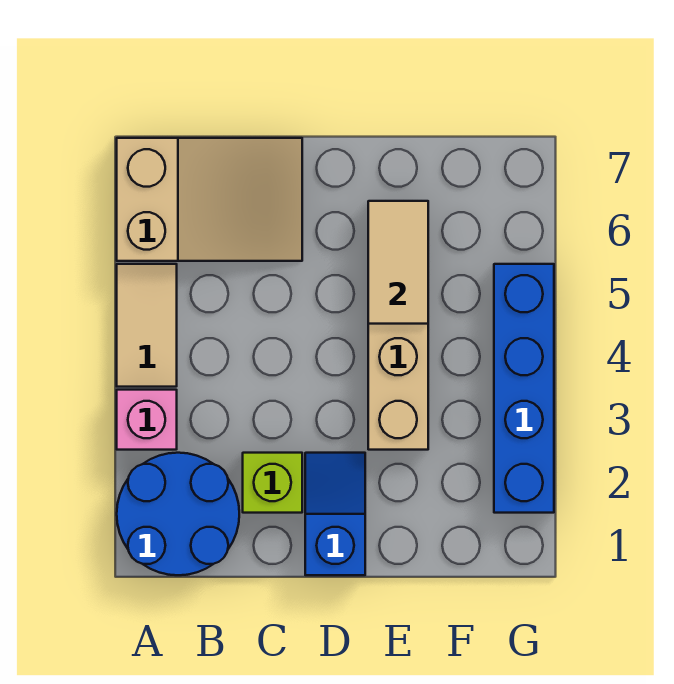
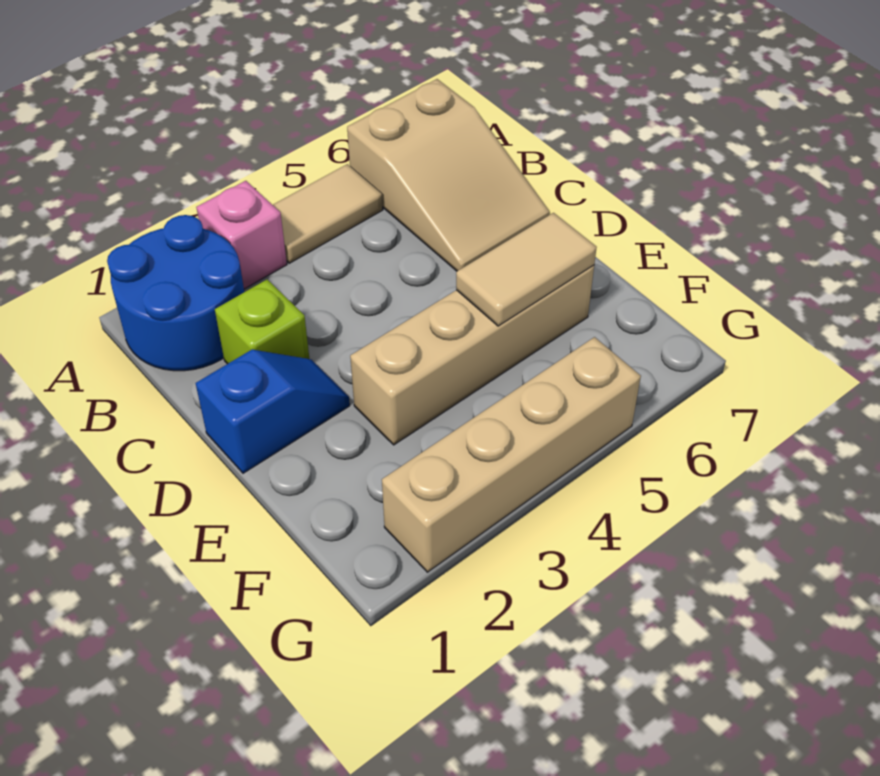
blue 1x4 brick [494,264,554,513] -> tan 1x4 brick [382,337,641,572]

